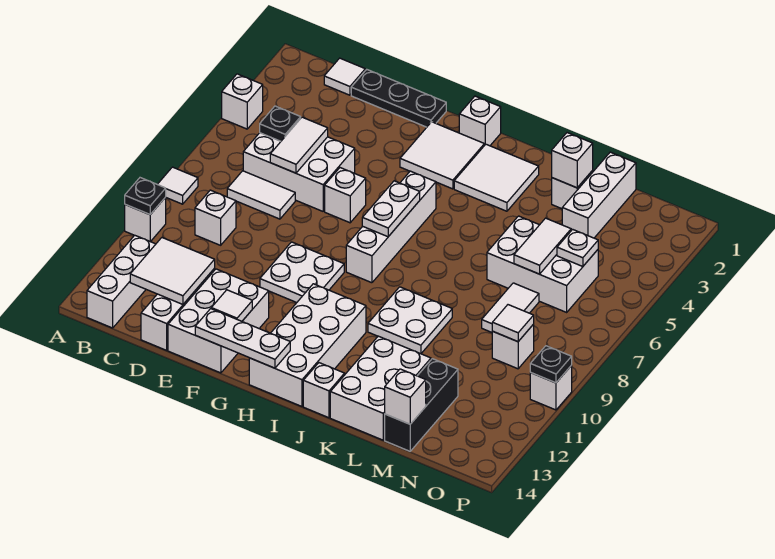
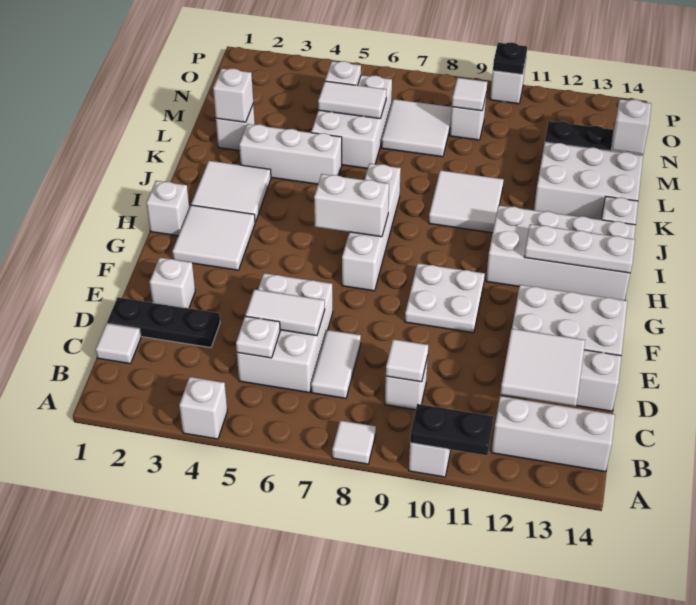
black 1x1 plate [125,178,166,214] -> black 1x2 plate [410,404,494,455]
black 1x1 plate [260,106,301,141] -> white 1x1 plate [236,316,280,358]
black 1x3 plate [351,69,446,127] -> black 1x3 plate turned to [107,297,220,348]
white 1x1 brick [325,168,366,223] -> white 1x1 brick moved to [150,258,195,308]
white 1x1 tile [211,290,252,321] -> white 1x1 tile moved to [386,339,428,382]
white 1x3 plate [195,309,290,368] -> white 1x3 plate turned to [524,224,635,273]
white 1x4 brick [346,171,436,283] -> white 1x4 brick turned to [342,164,401,291]
white 1x2 plate [362,181,420,237] -> white 1x2 brick [314,174,389,237]
white 2x2 plate [368,287,452,354] -> white 2x2 tile [429,170,504,233]
white 1x3 brick [562,152,636,238] -> white 1x3 brick moved to [239,124,342,184]
white 1x2 tile [482,283,539,332] -> white 2x2 tile [381,99,452,157]

